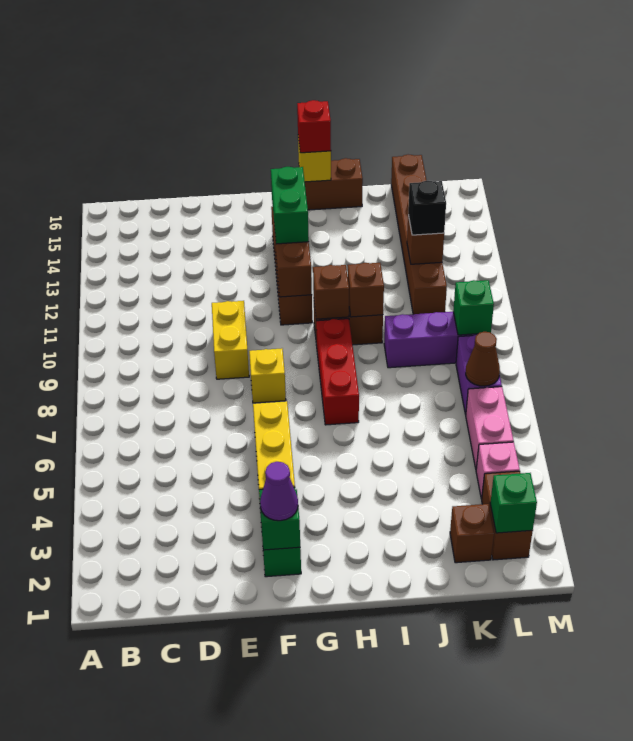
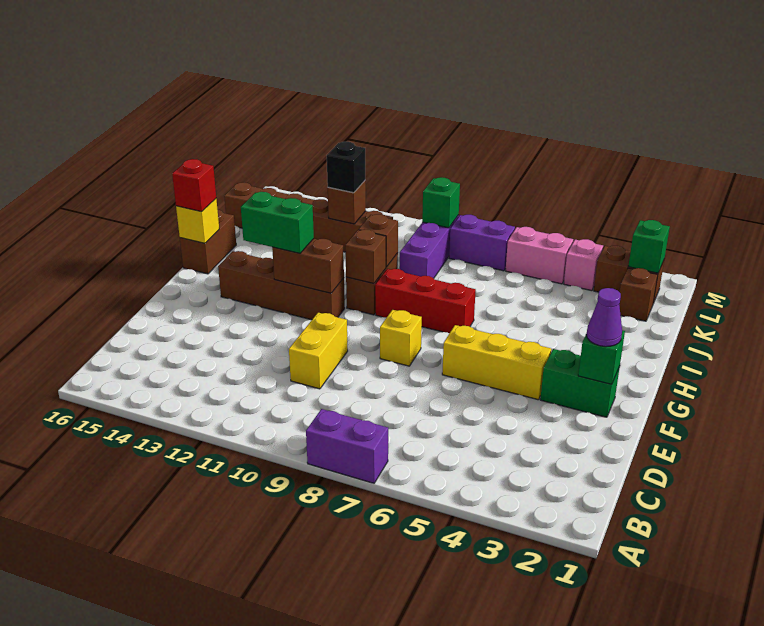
none -> purple 1x2 brick [306,409,388,483]
yellow 1x2 brick [212,301,249,379] -> yellow 1x2 brick turned to [289,313,348,389]
brown 1x1 cone [466,332,500,386] -> none

